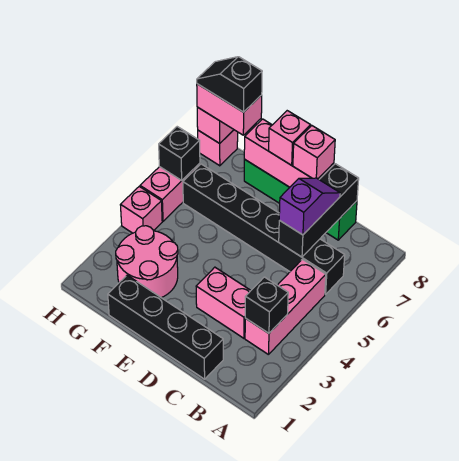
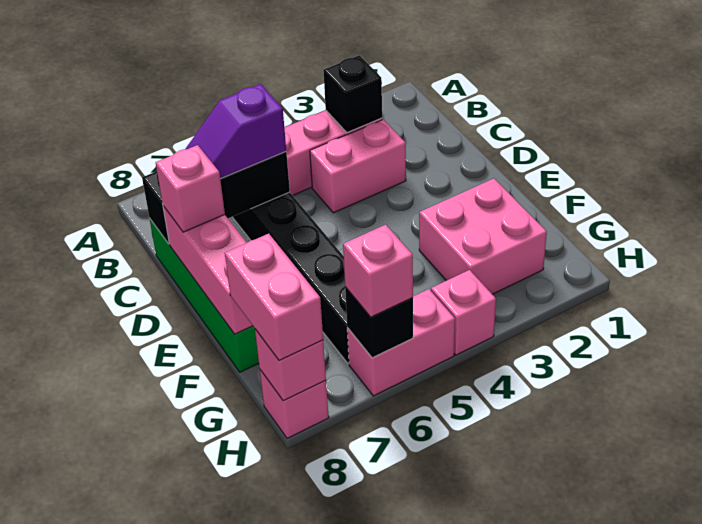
black 1x4 brick [108,275,223,379] -> none
pink 1x2 brick [196,267,251,338] -> pink 1x2 brick turned to [310,119,406,213]
pink 1x1 brick [269,111,311,165] -> pink 1x1 brick moved to [343,225,413,317]
pink 2x2 round brick [116,226,178,298] -> pink 2x2 brick [419,179,547,294]
black 1x2 slope [197,57,262,112] -> none

